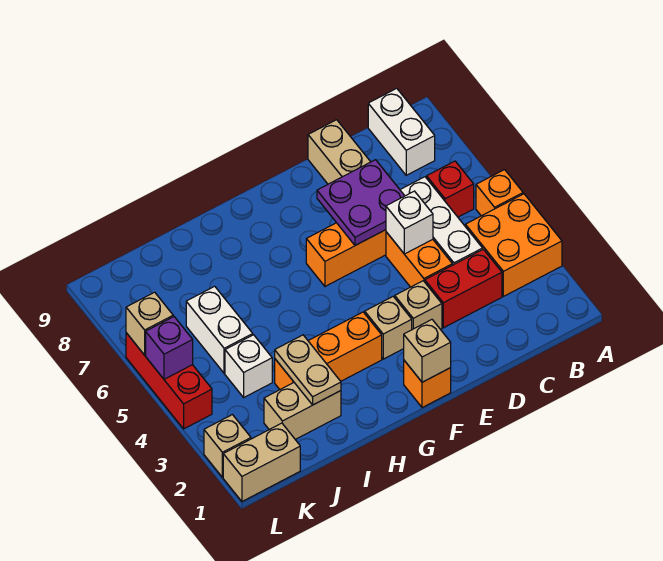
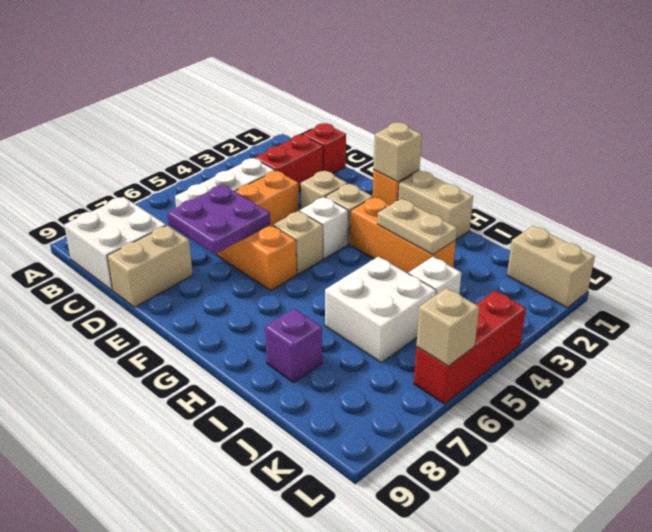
orange 2x2 brick [465,194,562,296] -> none
orange 1x1 brick [476,170,523,216] -> none
red 1x1 brick [427,161,474,217] -> red 1x1 brick moved to [303,123,346,173]
white 1x2 brick [368,88,435,175] -> white 2x2 brick [64,197,166,290]
red 1x2 brick [425,249,502,328] -> red 1x2 brick turned to [255,135,323,191]
white 1x1 brick [386,191,433,254] -> white 1x1 brick moved to [300,197,348,259]
tan 1x2 brick [264,383,341,439] -> tan 1x2 brick moved to [398,171,473,239]
tan 1x2 plate [275,335,341,405] -> tan 1x2 plate turned to [377,199,457,254]
white 1x2 brick [186,286,253,373] -> white 2x2 brick [325,257,436,362]
tan 1x1 brick [204,415,251,477] -> tan 1x1 brick moved to [273,211,323,274]
purple 1x1 brick [146,317,193,379] -> purple 1x1 brick moved to [265,309,322,383]

